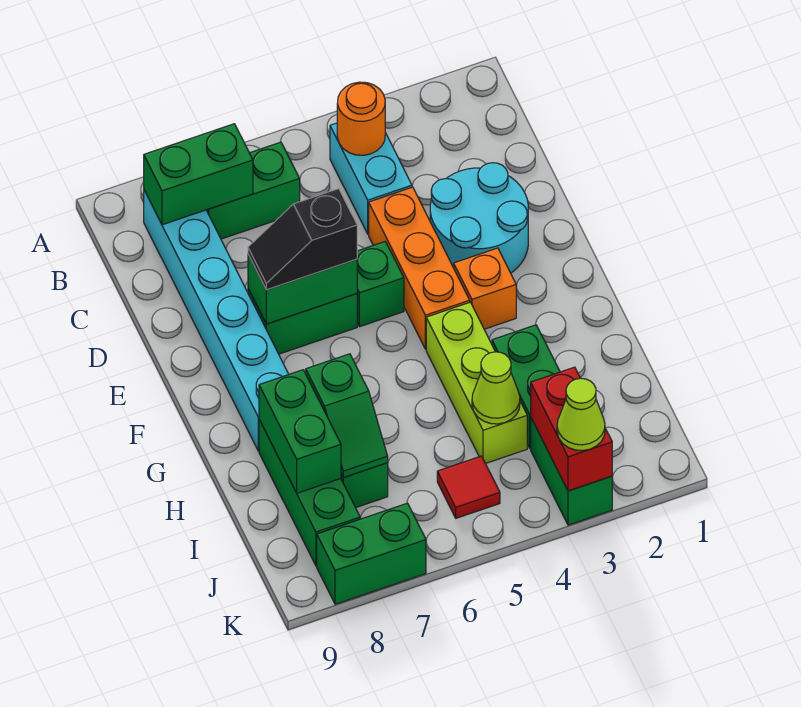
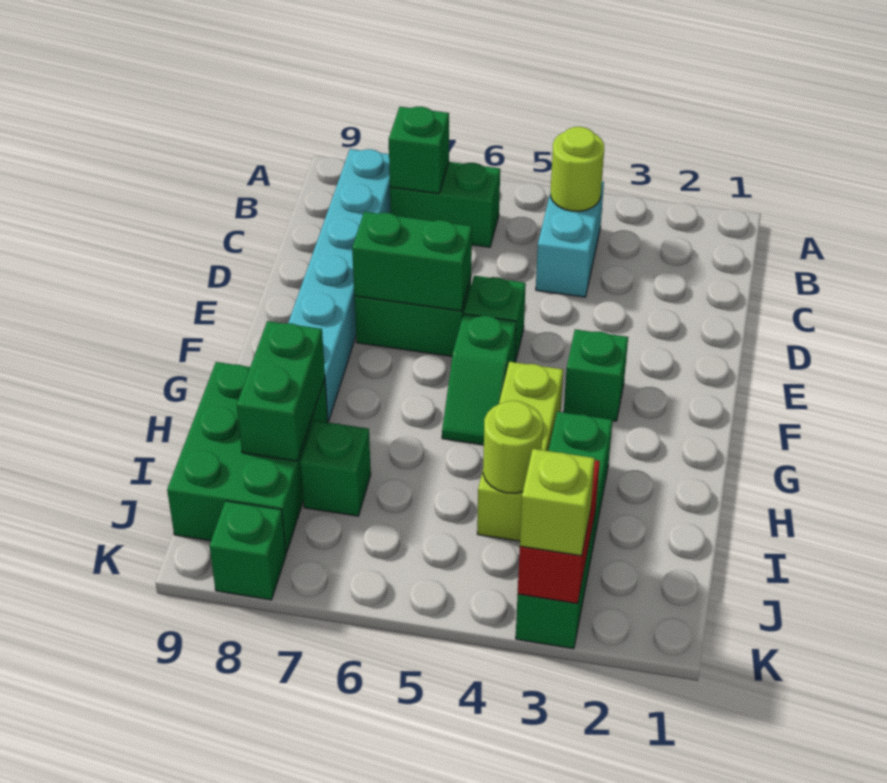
orange 1x1 round brick [337,82,385,155] -> lime 1x1 round brick [551,127,604,211]
green 1x2 brick [144,124,253,225] -> green 1x1 brick [389,107,449,194]
cyan 2x2 round brick [430,163,528,273] -> none
orange 1x3 brick [369,187,470,349] -> none
black 1x2 slope [248,189,357,290] -> none
orange 1x1 brick [454,248,516,329] -> green 1x1 brick [564,329,628,421]
green 1x2 slope [306,354,388,478] -> green 1x2 slope moved to [442,314,516,445]
green 1x3 brick [259,420,360,566] -> green 2x3 brick [167,362,328,553]
lime 1x1 cone [472,352,520,424] -> lime 1x1 round brick [483,401,543,493]
red 1x1 tile [437,456,500,518] -> none
lime 1x1 cone [557,378,605,451] -> lime 1x1 brick [520,449,595,556]
green 1x2 brick [317,503,426,604] -> green 1x1 brick [209,501,286,600]

